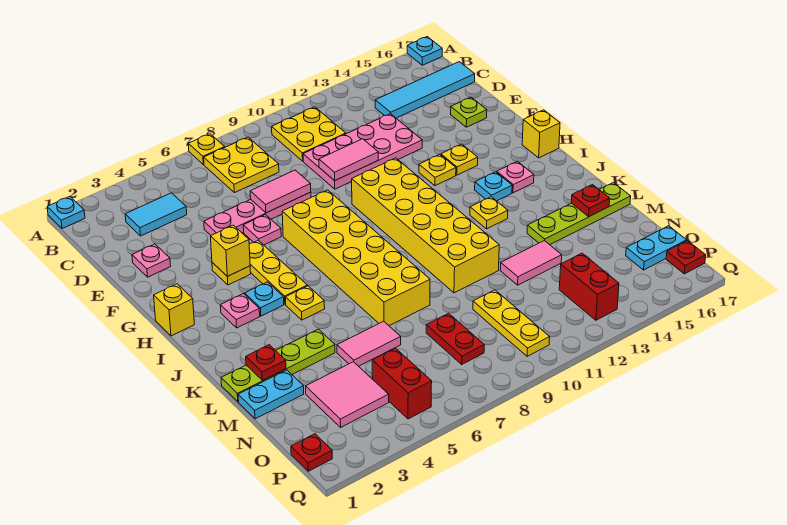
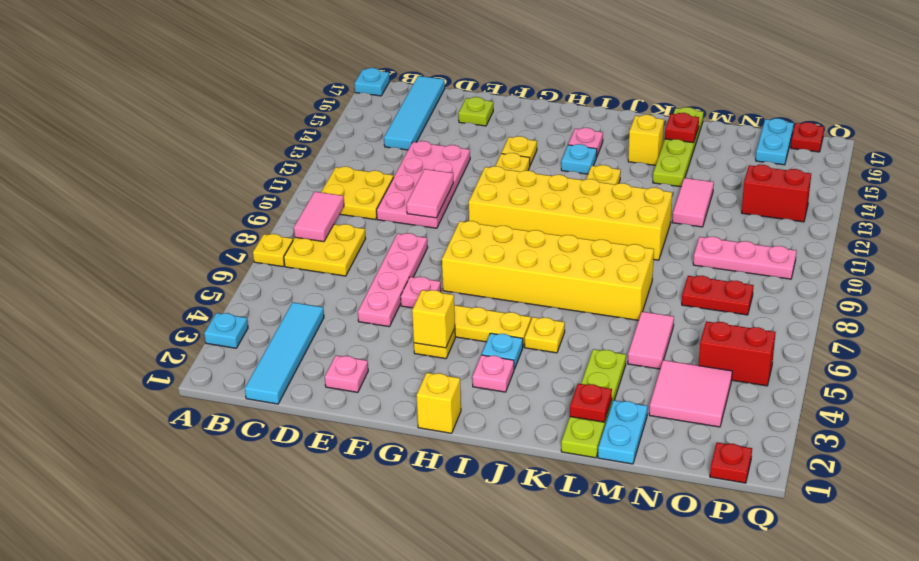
cyan 1x1 plate [47,197,85,229] -> cyan 1x1 plate moved to [204,313,248,348]
cyan 1x2 tile [125,193,187,236] -> cyan 1x4 tile [245,302,324,404]
pink 1x2 tile [250,170,311,213] -> pink 1x2 tile moved to [294,192,344,242]
yellow 1x1 brick [522,110,560,158] -> yellow 1x1 brick moved to [628,115,664,165]
yellow 1x3 plate [473,290,550,356] -> pink 1x3 plate [693,237,796,279]

